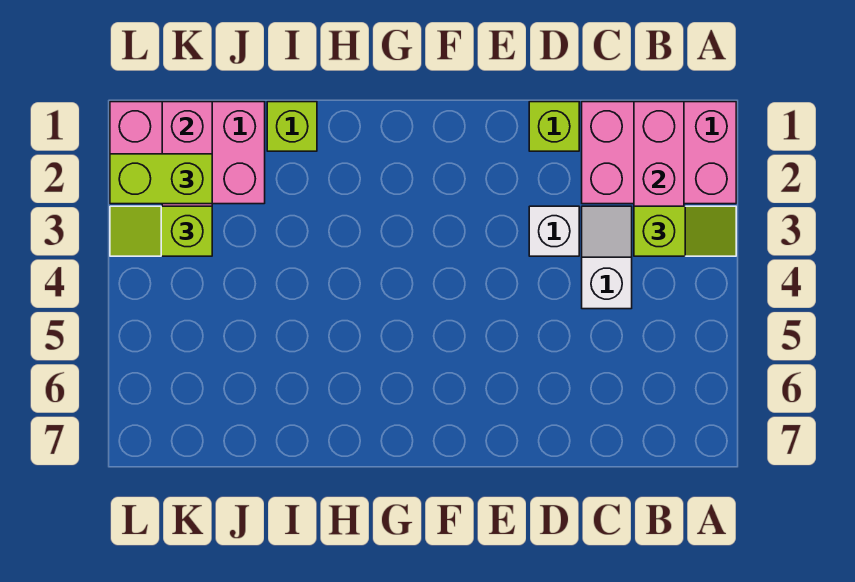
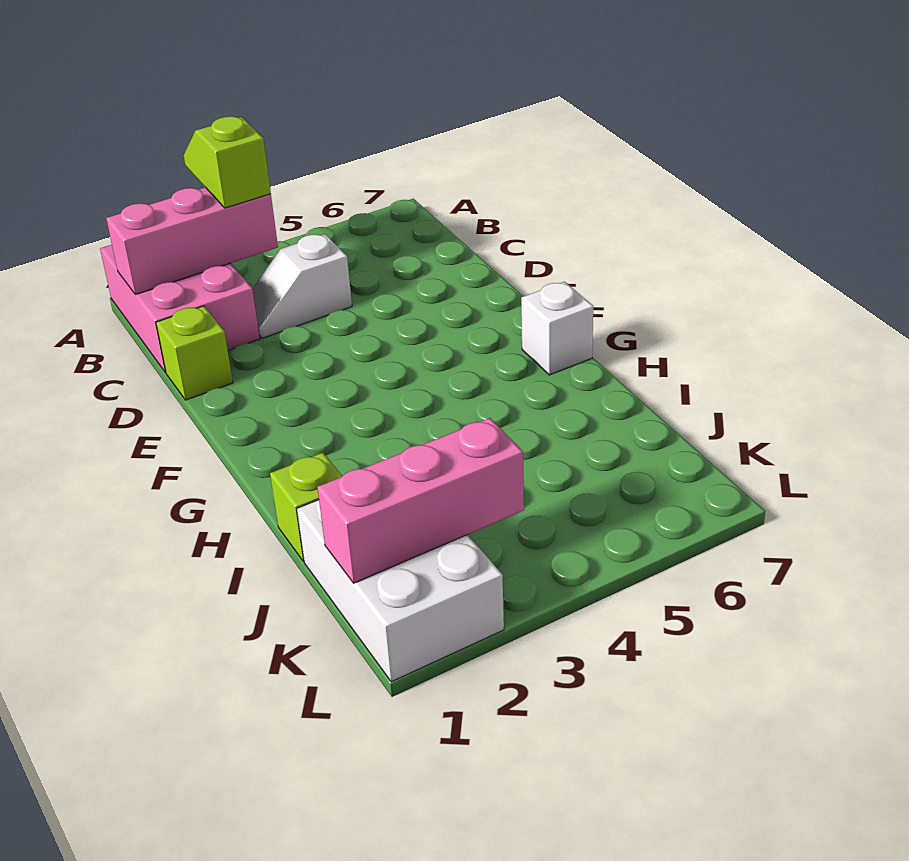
white 1x1 brick [529,206,579,256] -> white 1x1 brick moved to [521,282,593,375]
pink 2x3 brick [110,102,265,204] -> white 2x3 brick [297,500,504,682]
lime 1x2 brick [110,154,212,204] -> none
lime 1x2 slope [110,206,212,256] -> none

